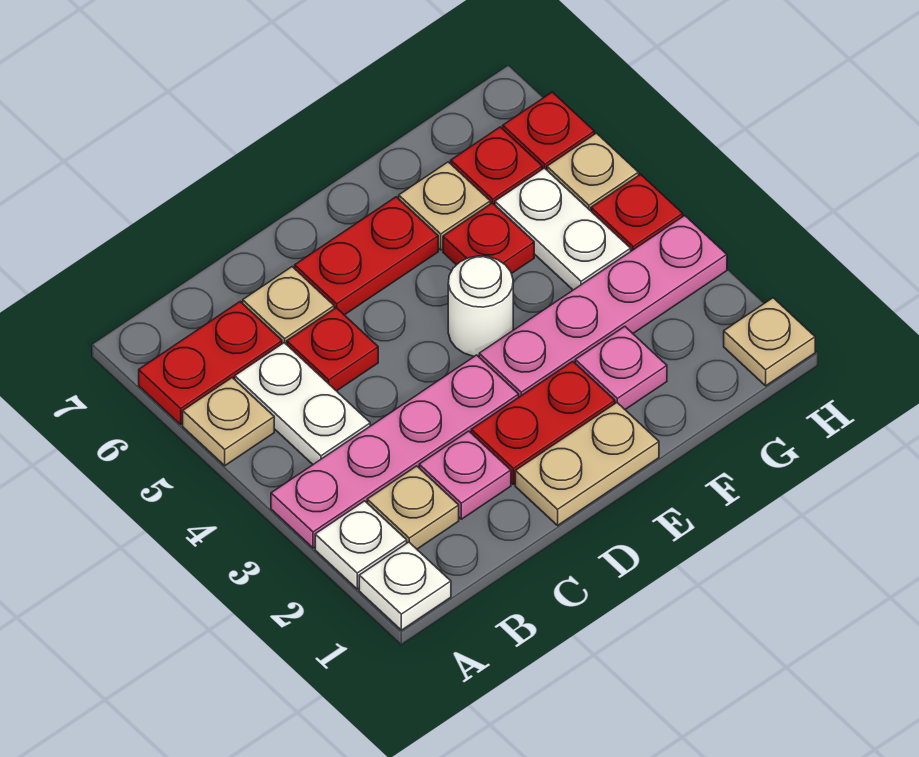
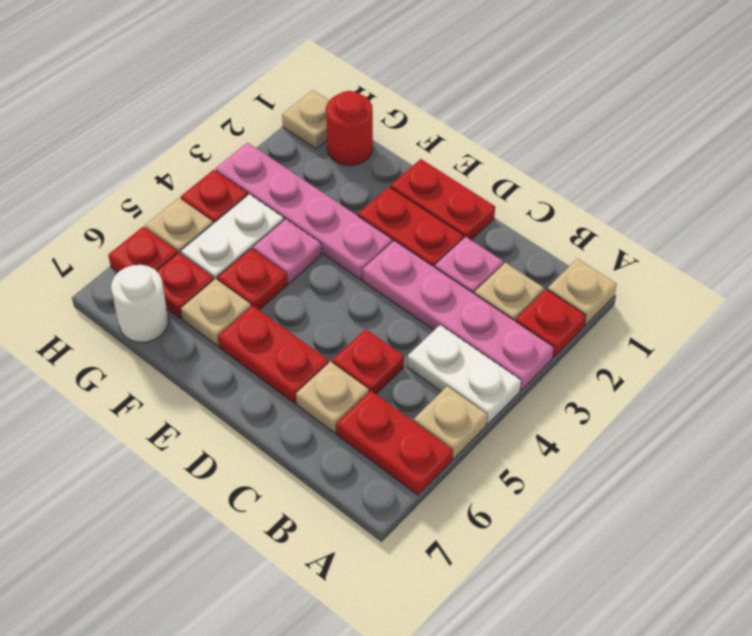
white 1x1 plate [359,542,451,630] -> tan 1x1 plate [547,259,617,325]
white 1x1 plate [315,501,407,589] -> red 1x1 plate [516,289,586,357]
white 1x2 plate [235,343,370,464] -> white 1x2 plate turned to [407,325,521,424]
tan 1x2 plate [515,403,659,525] -> red 1x2 plate [391,159,495,240]
white 1x1 round brick [448,256,513,357] -> white 1x1 round brick moved to [111,265,168,342]
pink 1x1 plate [575,327,667,409] -> pink 1x1 plate moved to [253,219,321,284]
none -> red 1x1 round brick [326,91,373,165]

